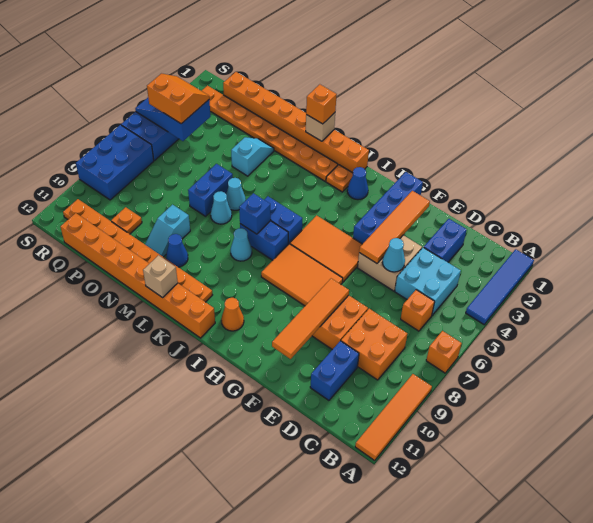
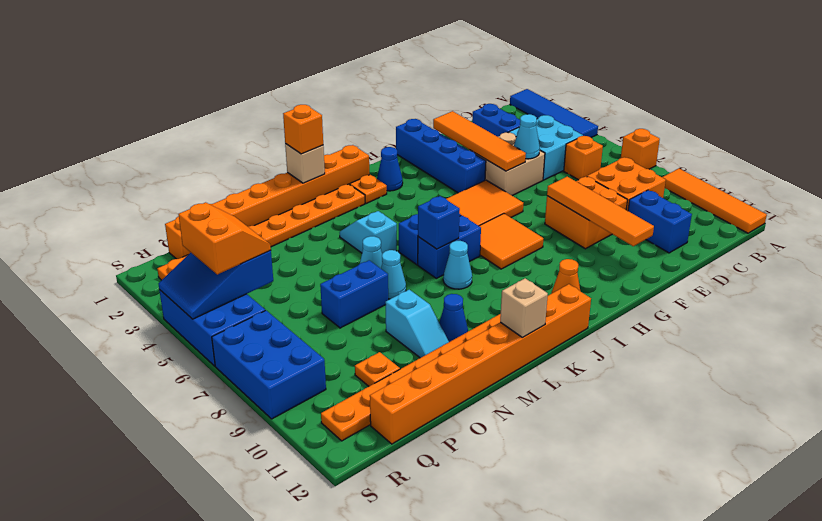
orange 2x3 tile [261,244,343,306] -> orange 2x2 tile [480,214,543,269]
cyan 1x2 slope [231,137,274,176] -> cyan 1x2 slope moved to [340,211,397,254]
blue 1x2 brick [188,164,233,216] -> blue 1x2 brick turned to [320,260,388,328]
orange 2x2 slope [147,74,209,124] -> orange 2x2 slope turned to [178,202,271,275]

